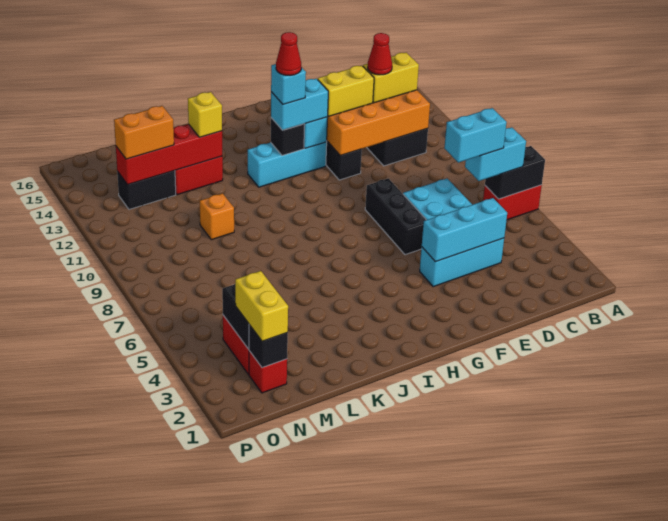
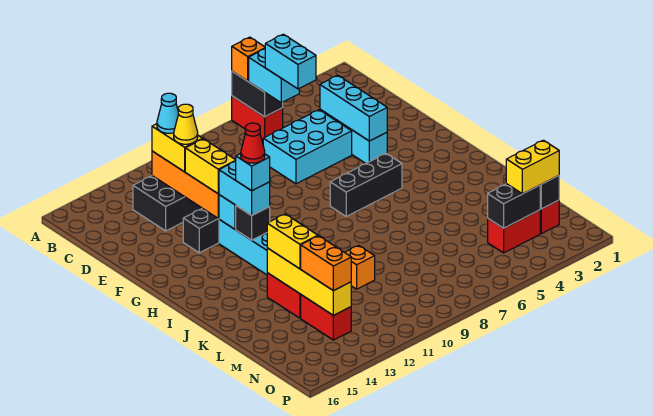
none -> orange 1x1 brick [232,37,265,81]
none -> cyan 1x1 cone [157,93,178,133]
red 1x1 cone [368,33,392,75] -> yellow 1x1 cone [174,104,198,144]
black 1x3 brick [365,178,426,255] -> black 1x3 brick moved to [330,154,402,216]
red 1x4 brick [116,124,222,185] -> yellow 1x4 brick [267,248,351,315]
yellow 1x1 brick [188,92,222,137] -> yellow 1x2 brick [267,214,318,269]
black 1x2 brick [117,171,176,209] -> red 1x2 brick [301,295,351,340]

